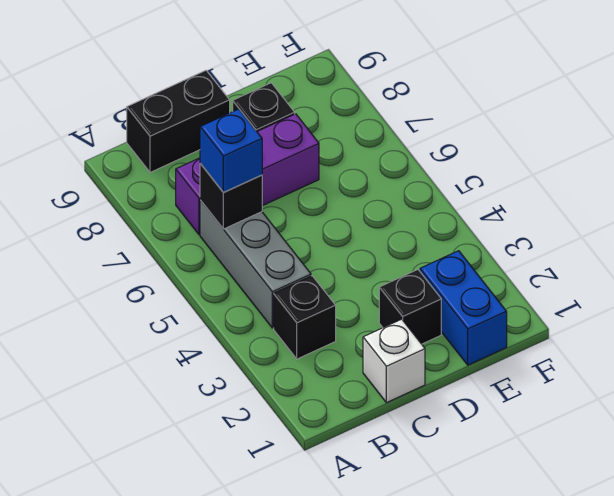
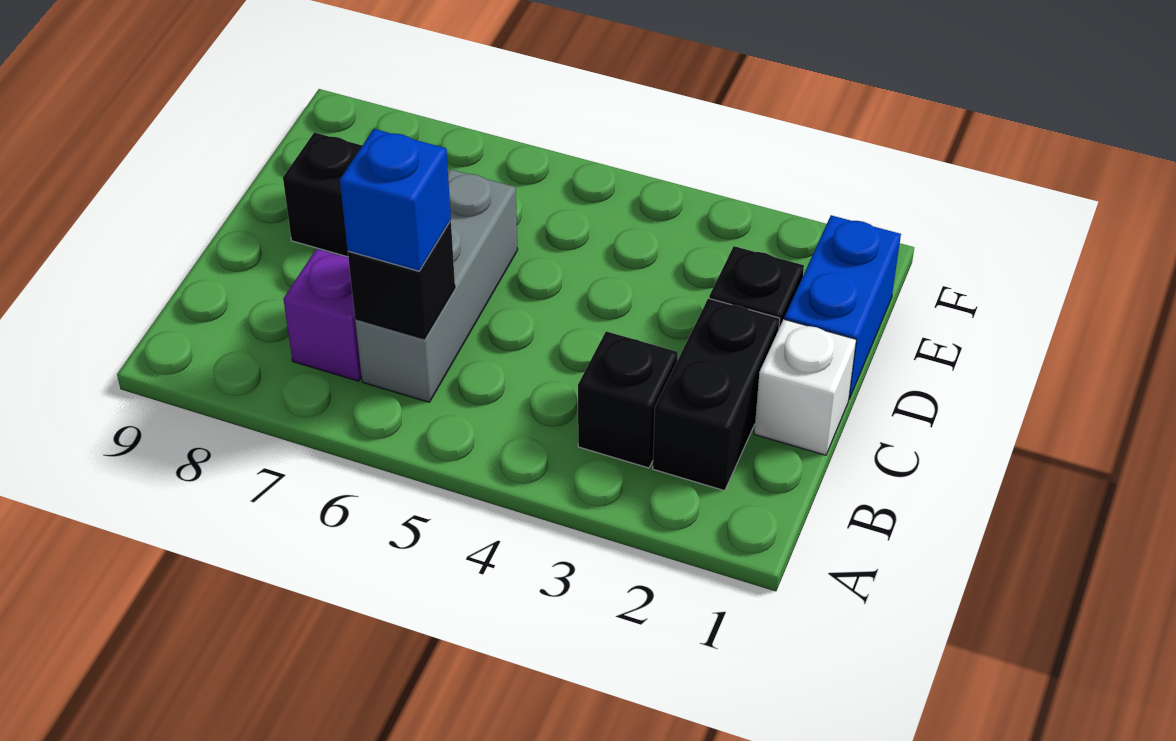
grey 1x3 brick [200,200,311,328] -> grey 1x3 brick turned to [355,169,518,402]
purple 1x3 brick [176,114,319,235] -> purple 1x1 brick [284,249,361,381]
black 1x2 brick [127,71,230,172] -> black 1x2 brick moved to [653,298,780,491]
blue 1x2 brick [420,251,507,365] -> blue 1x2 brick turned to [784,215,901,399]

